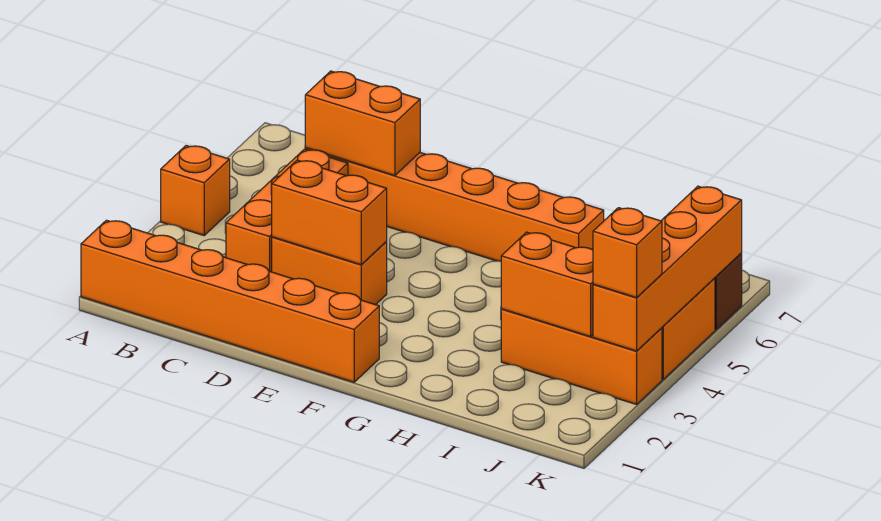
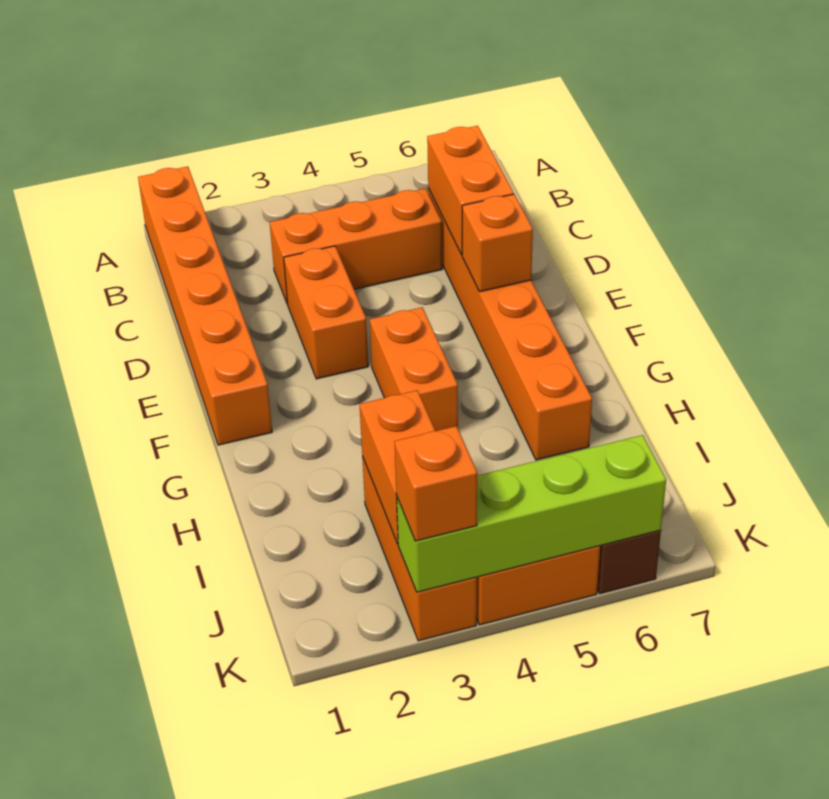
orange 1x1 brick [161,146,230,235] -> orange 1x1 brick moved to [462,194,533,292]
orange 1x2 brick [271,160,387,265] -> orange 1x2 brick moved to [370,307,458,431]
orange 1x4 brick [593,186,742,351] -> lime 1x4 brick [397,435,666,592]

